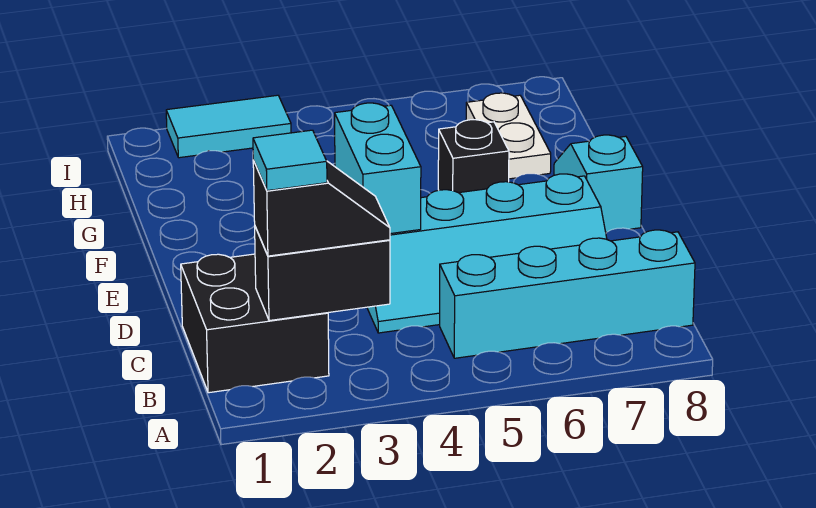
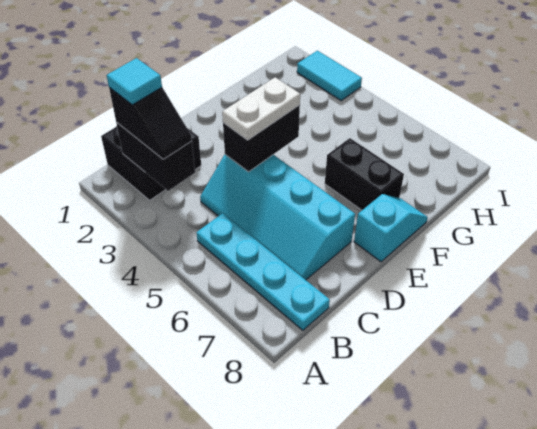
cyan 1x4 brick [440,230,695,358] -> cyan 1x4 plate [196,213,330,330]
cyan 1x2 brick [335,103,421,234] -> black 1x2 brick [223,105,300,172]
black 1x1 brick [438,120,509,193] -> black 1x2 brick [325,138,404,210]
white 1x2 plate [466,93,551,179] -> white 1x2 plate moved to [222,77,300,140]

